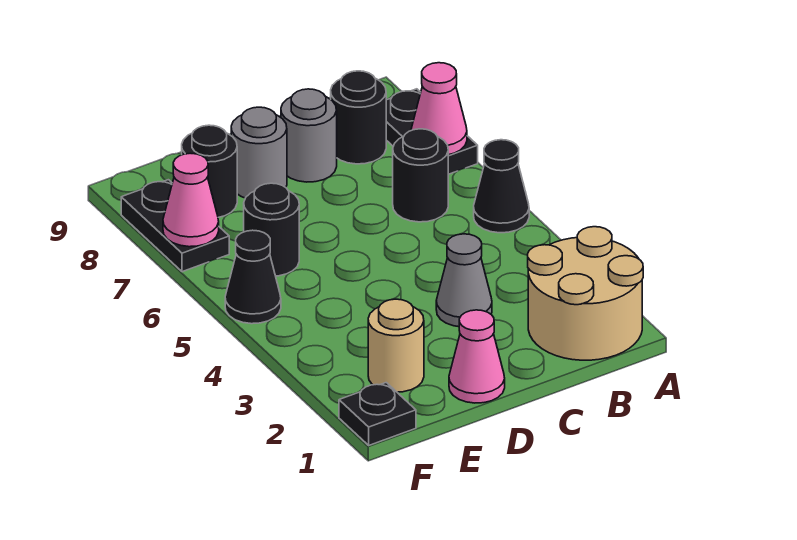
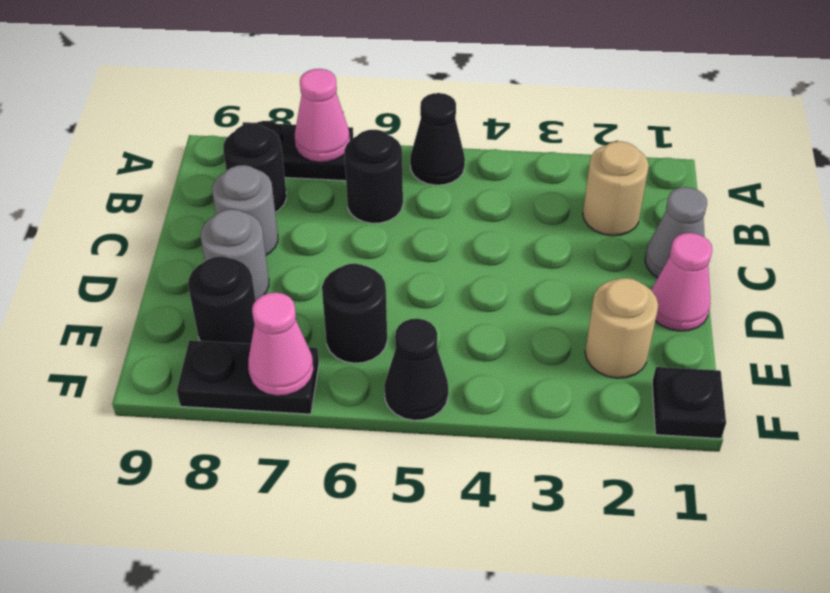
tan 2x2 round brick [528,227,643,360] -> tan 1x1 round brick [583,141,649,236]
grey 1x1 cone [436,234,492,327] -> grey 1x1 cone moved to [645,187,707,278]

